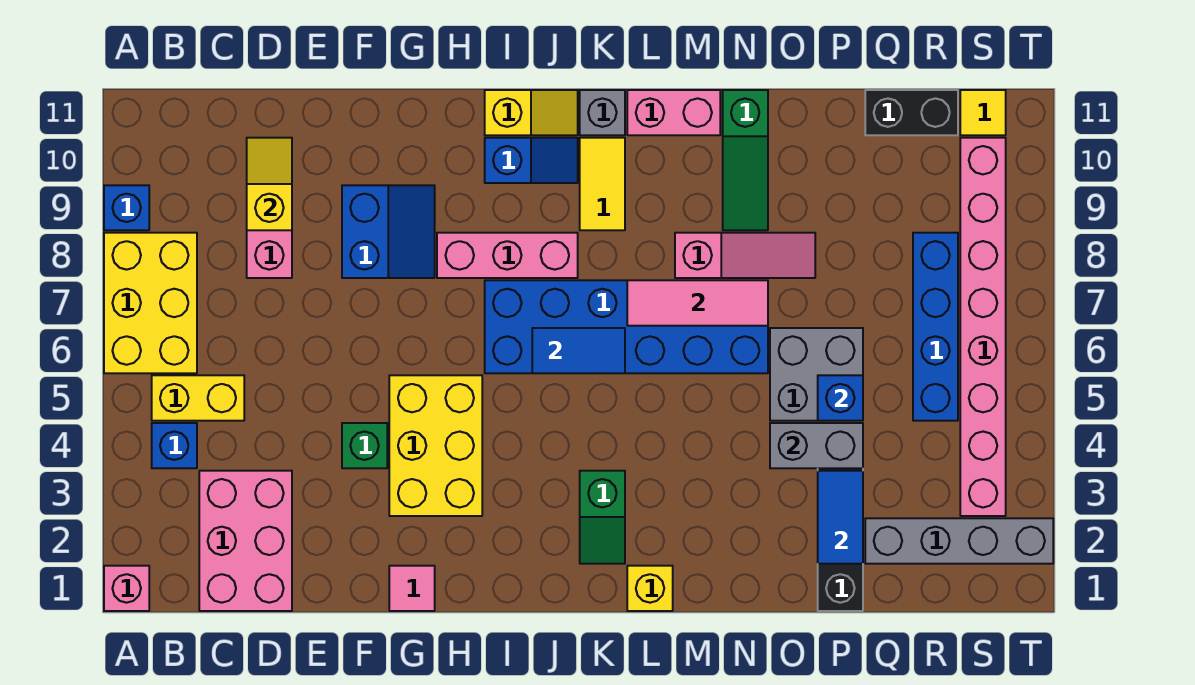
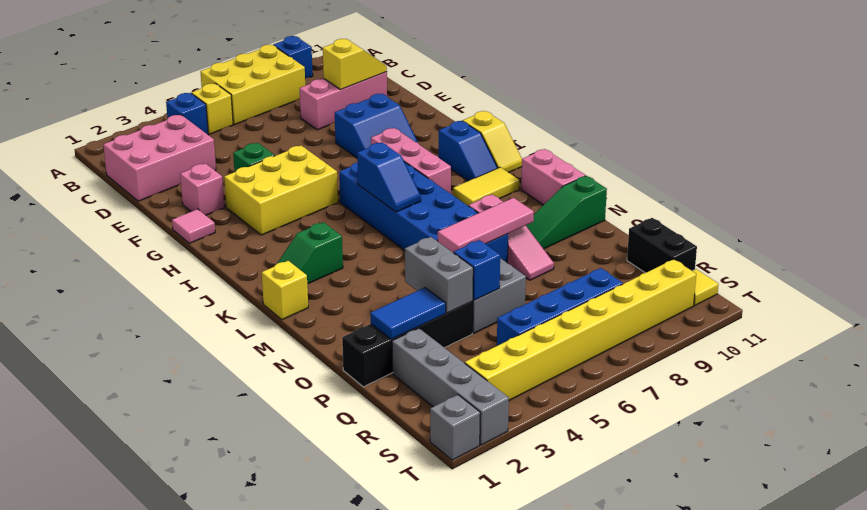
pink 1x1 brick [104,566,149,611] -> pink 1x1 brick moved to [180,163,224,215]
yellow 1x2 brick [152,375,244,421] -> yellow 1x1 brick [192,83,233,134]
blue 1x2 tile [532,328,625,373] -> blue 1x2 slope [357,142,421,212]
grey 1x1 brick [580,90,625,135] -> grey 1x1 brick moved to [430,395,480,460]
pink 1x3 tile [627,280,768,326] -> pink 1x3 tile turned to [438,198,534,253]
pink 1x8 brick [960,138,1006,516] -> yellow 1x8 brick [465,259,696,400]

